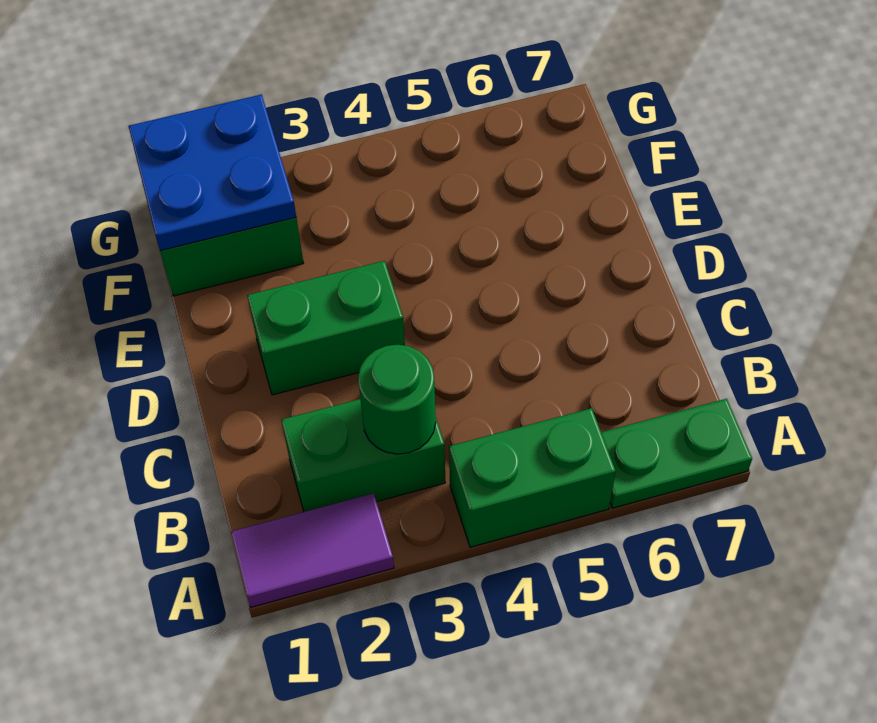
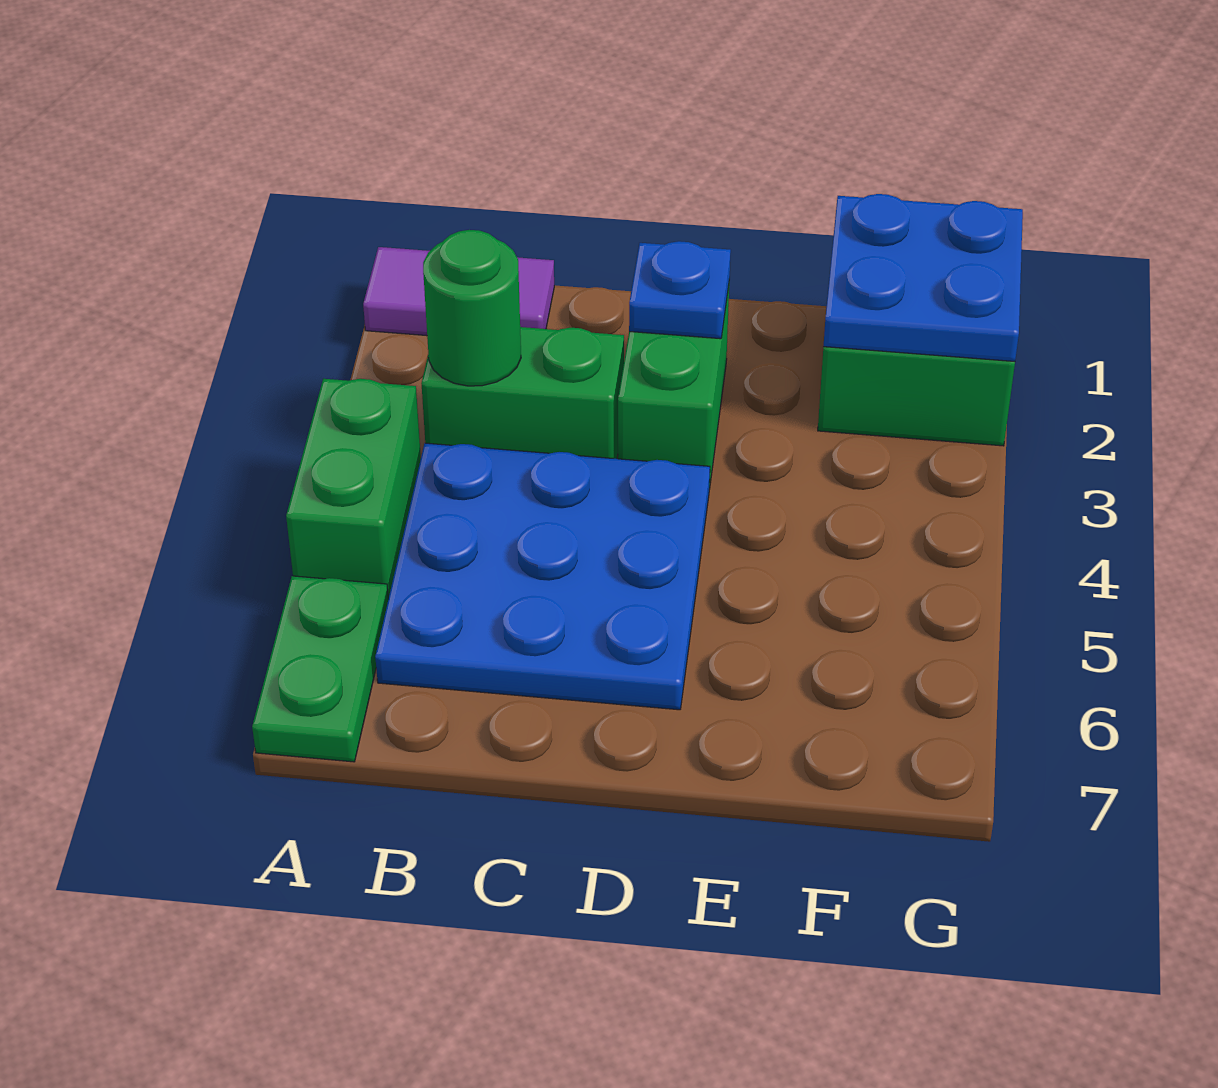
purple 1x2 tile [231,493,394,607] -> purple 1x2 tile turned to [363,247,554,336]
green 1x2 brick [281,399,445,512] -> green 1x2 brick turned to [421,327,624,459]
none -> blue 3x3 plate [375,443,710,710]
none -> blue 1x1 plate [629,241,731,339]

